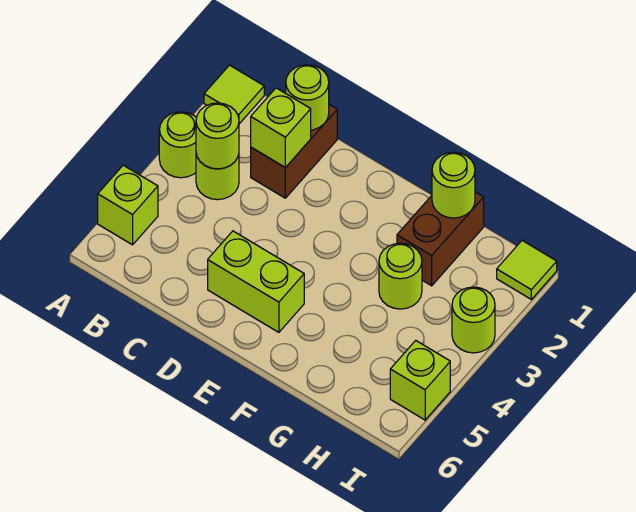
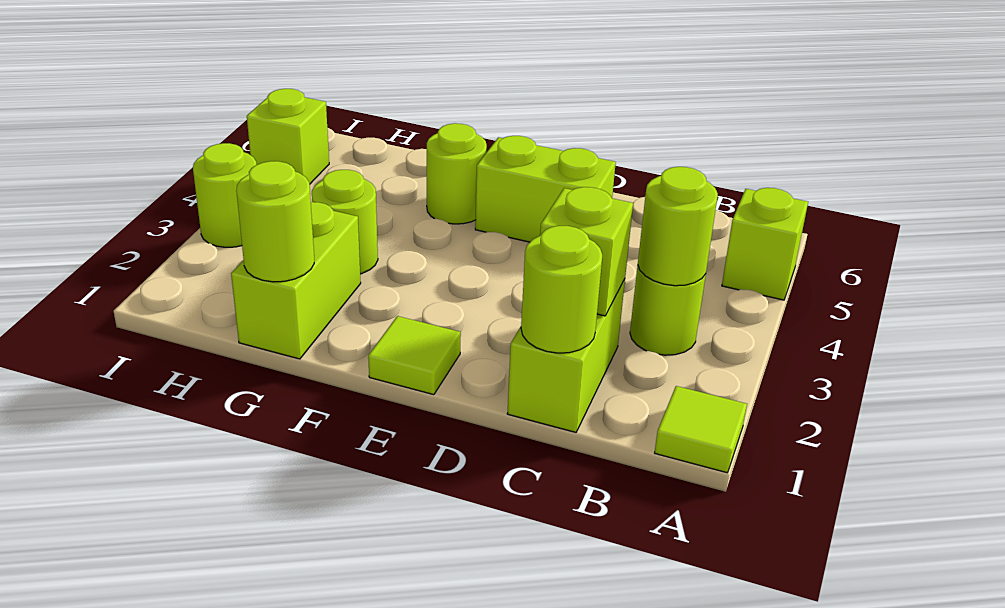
lime 1x1 round brick [159,112,196,178] -> lime 1x1 round brick moved to [427,123,487,224]
brown 1x2 brick [251,104,337,198] -> lime 1x2 brick [507,279,625,432]
brown 1x2 brick [397,192,484,286] -> lime 1x2 brick [231,202,361,359]
lime 1x1 tile [497,241,557,299] -> lime 1x1 tile moved to [368,316,461,395]

